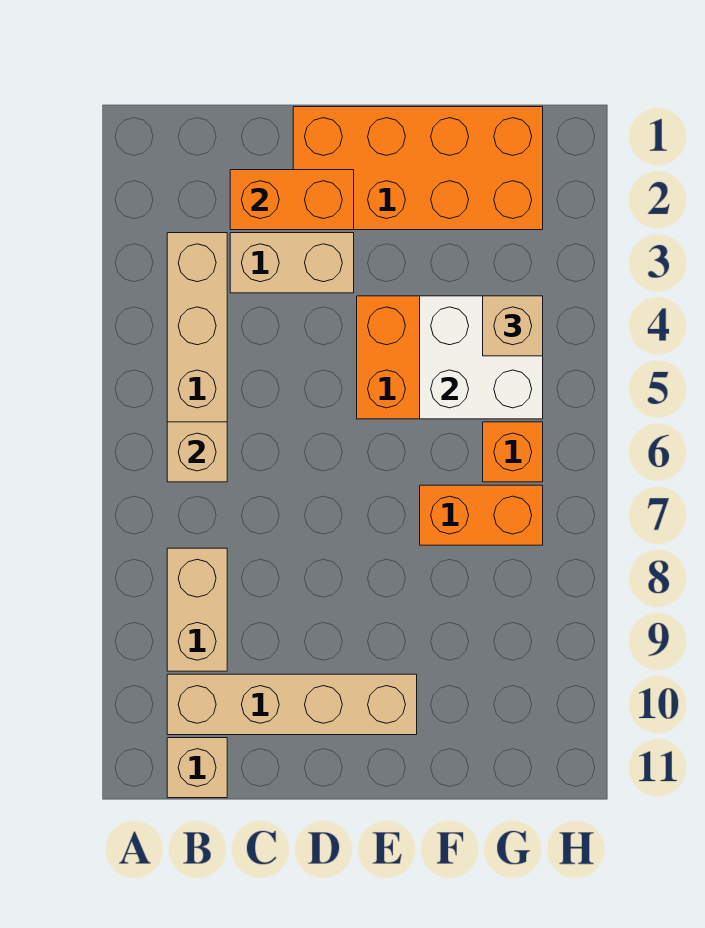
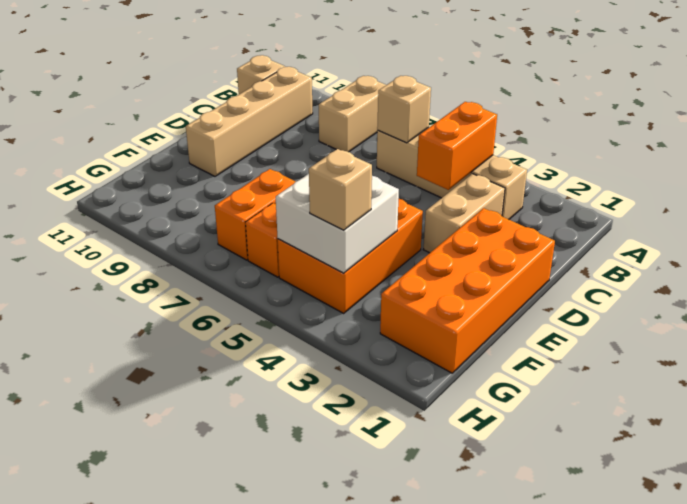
tan 1x2 brick [167,548,227,671] -> tan 1x2 brick turned to [319,76,386,152]
orange 1x2 brick [230,170,354,230] -> orange 1x2 brick moved to [417,102,497,190]

